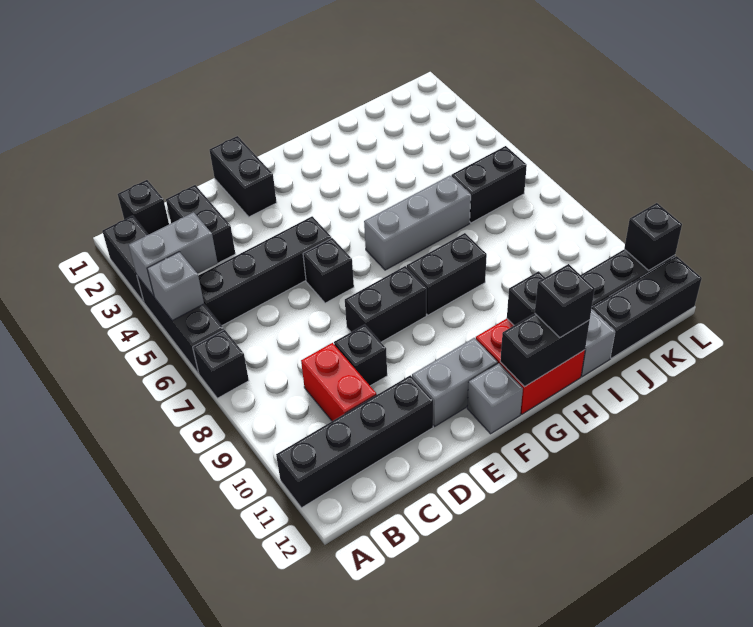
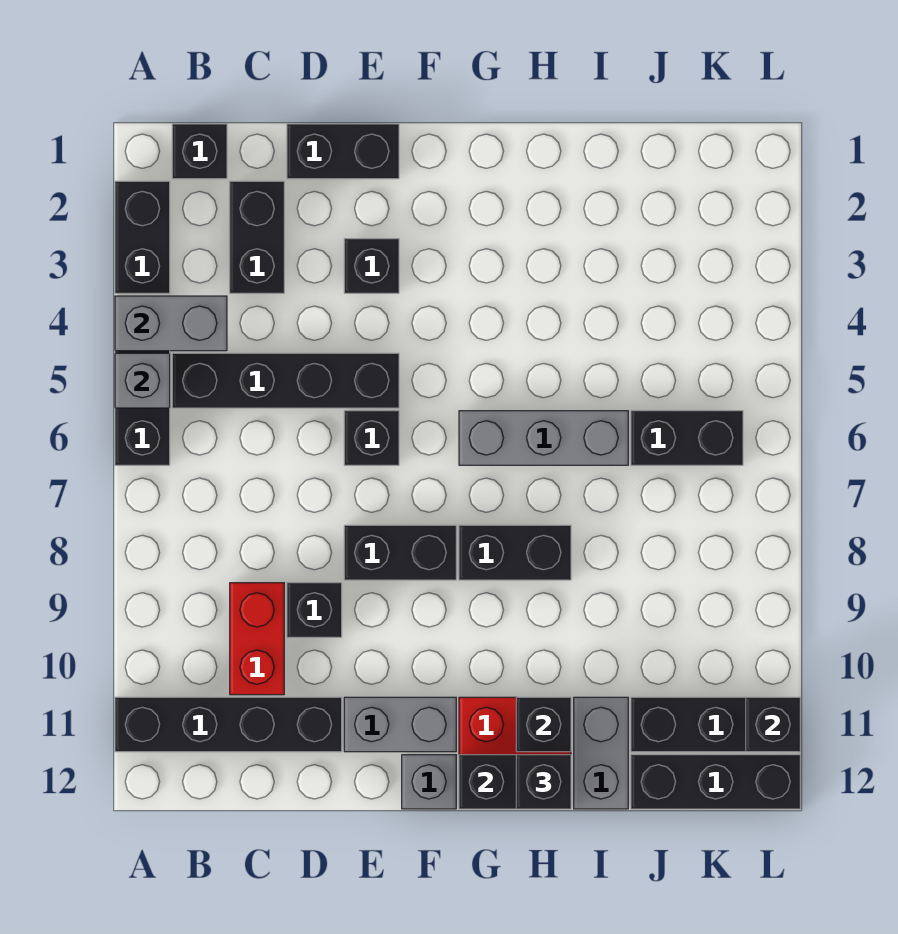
black 1x1 brick [193,330,249,398] -> black 1x1 brick moved to [344,239,399,293]
black 1x2 brick [210,136,277,217] -> black 1x2 brick turned to [287,124,399,179]

